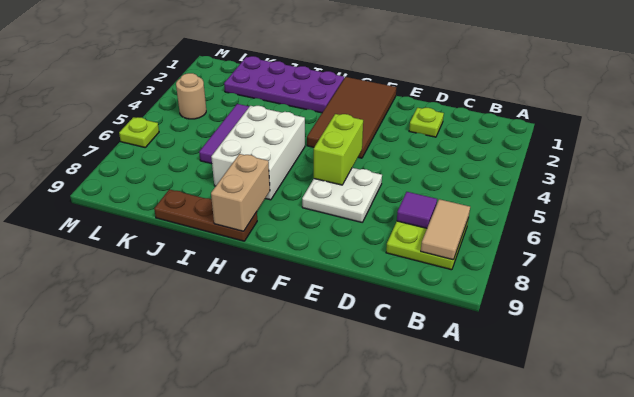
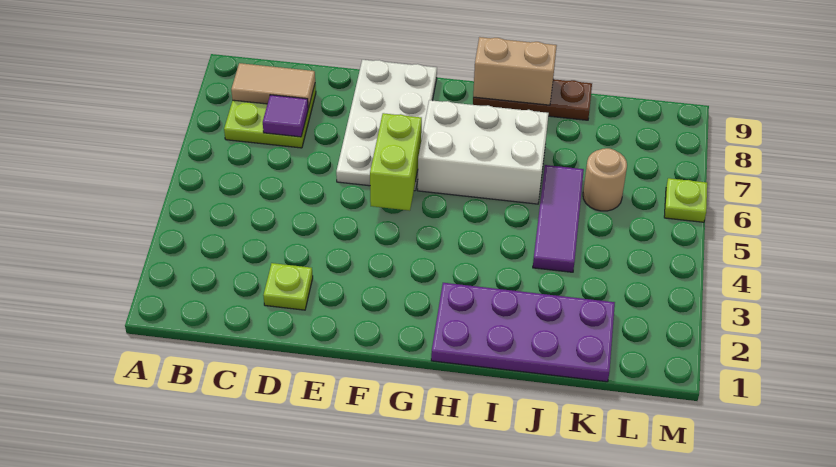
tan 1x2 tile [421,199,470,260] -> tan 1x2 tile turned to [231,63,315,108]
white 2x2 plate [302,168,382,222] -> white 2x4 plate [336,60,437,191]
brown 2x4 tile [307,77,396,158] -> none
white 2x3 brick [211,106,305,200] -> white 2x3 brick turned to [418,100,549,204]
tan 1x2 brick [211,154,270,231] -> tan 1x2 brick turned to [473,37,557,105]
tan 1x1 round brick [176,73,206,119] -> tan 1x1 round brick moved to [583,148,627,211]

